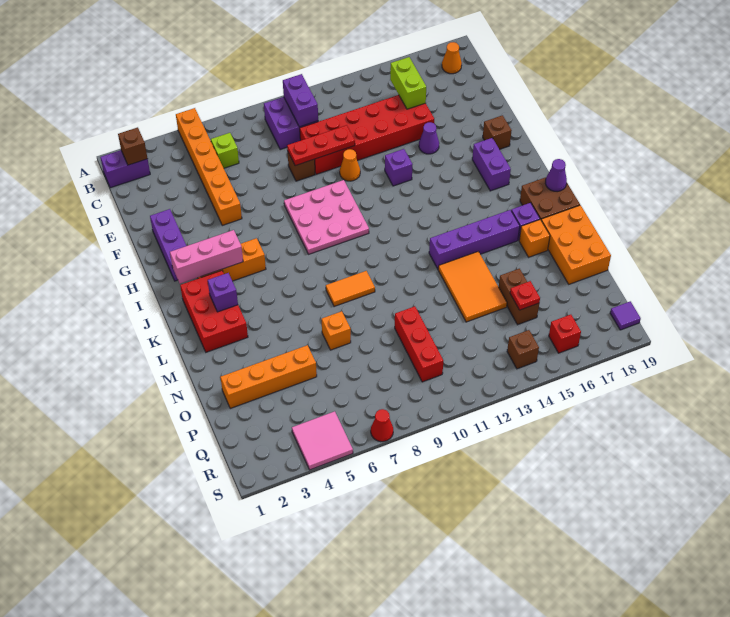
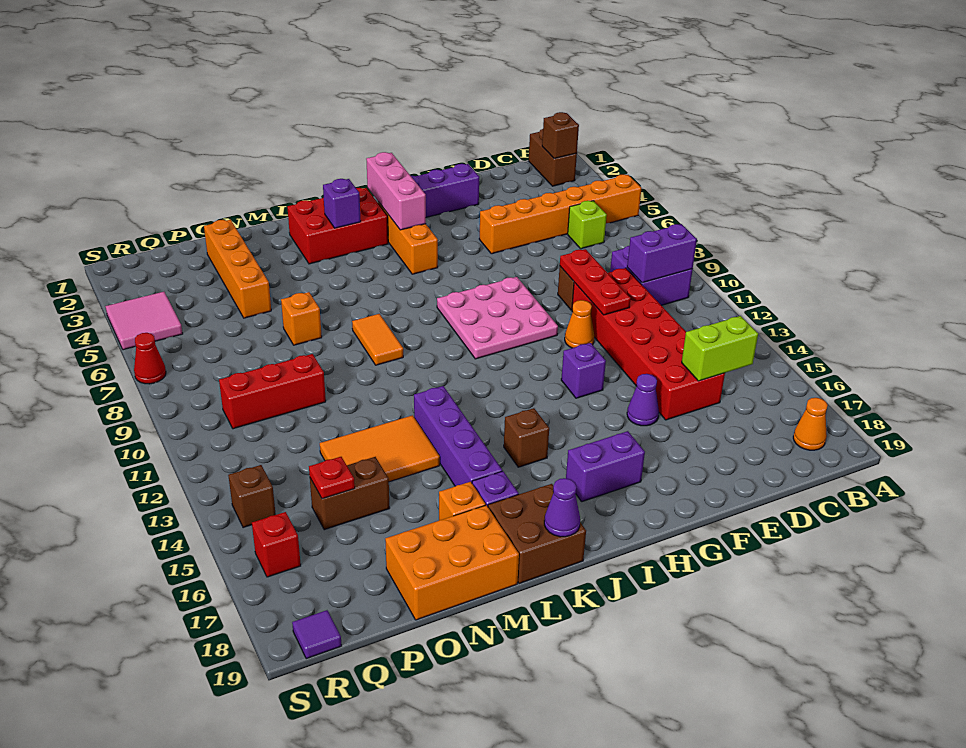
purple 1x2 brick [100,150,150,188] -> brown 1x2 brick [529,129,577,186]
brown 1x1 brick [483,115,512,149] -> brown 1x1 brick moved to [504,408,549,467]

